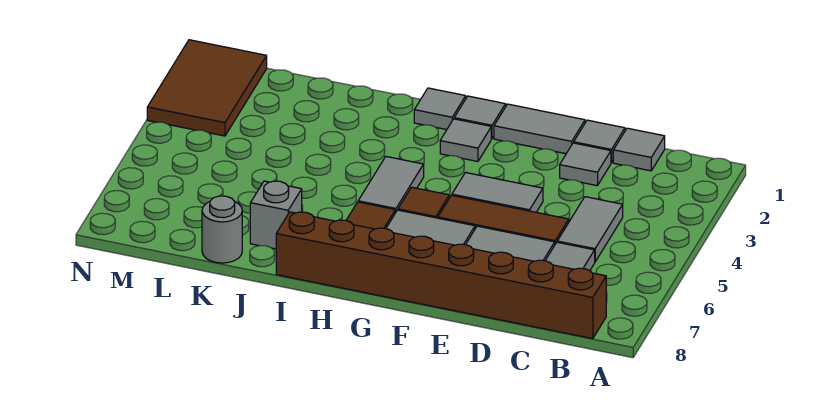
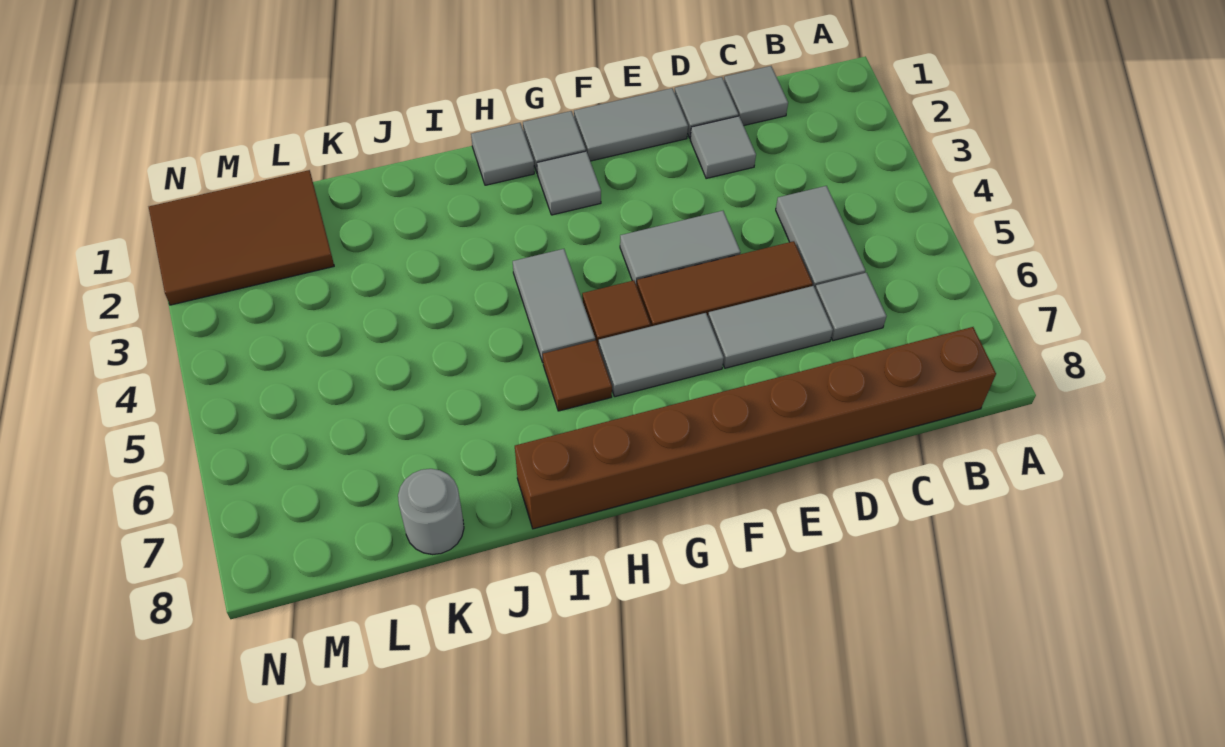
grey 1x1 brick [250,181,302,249] -> none
brown 2x3 tile [147,40,267,136] -> brown 2x3 tile turned to [149,170,334,305]

